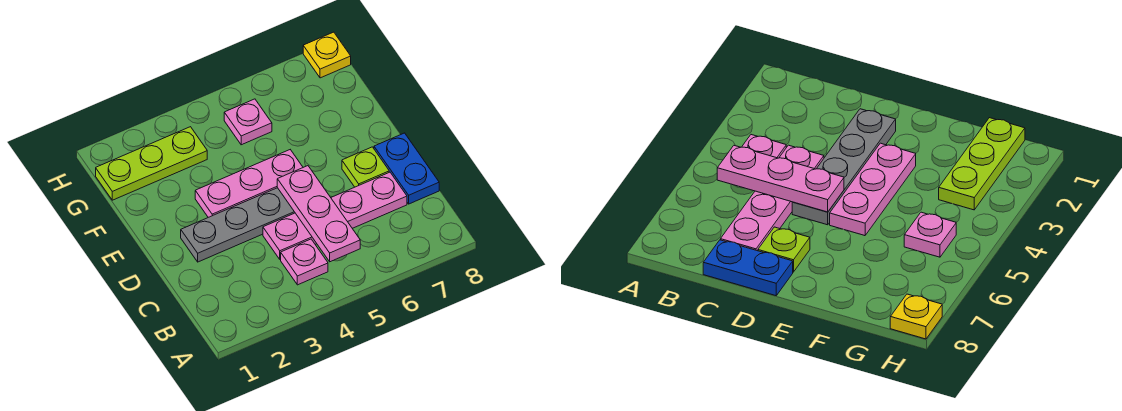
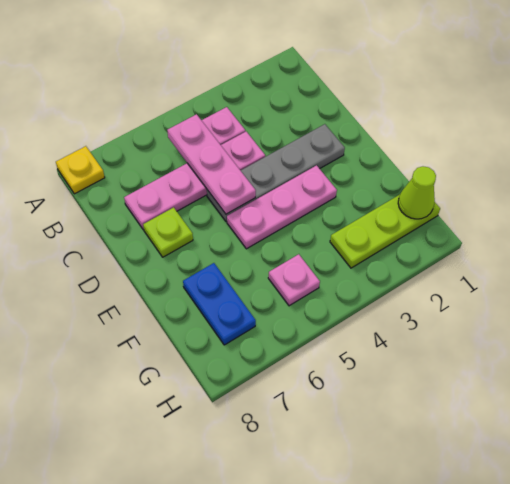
blue 1x2 plate [374,133,439,204] -> blue 1x2 plate moved to [183,263,256,345]
none -> lime 1x1 cone [398,166,436,219]
yellow 1x1 plate [303,32,351,78] -> yellow 1x1 plate moved to [56,146,105,194]

